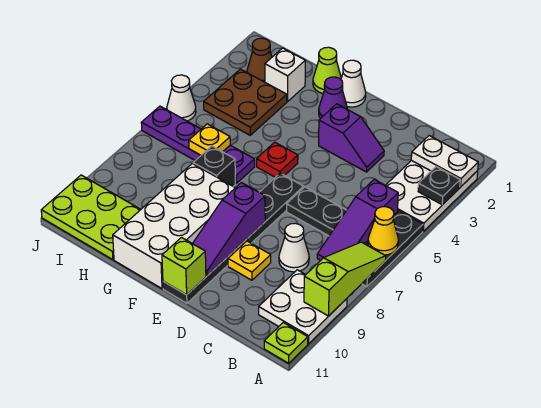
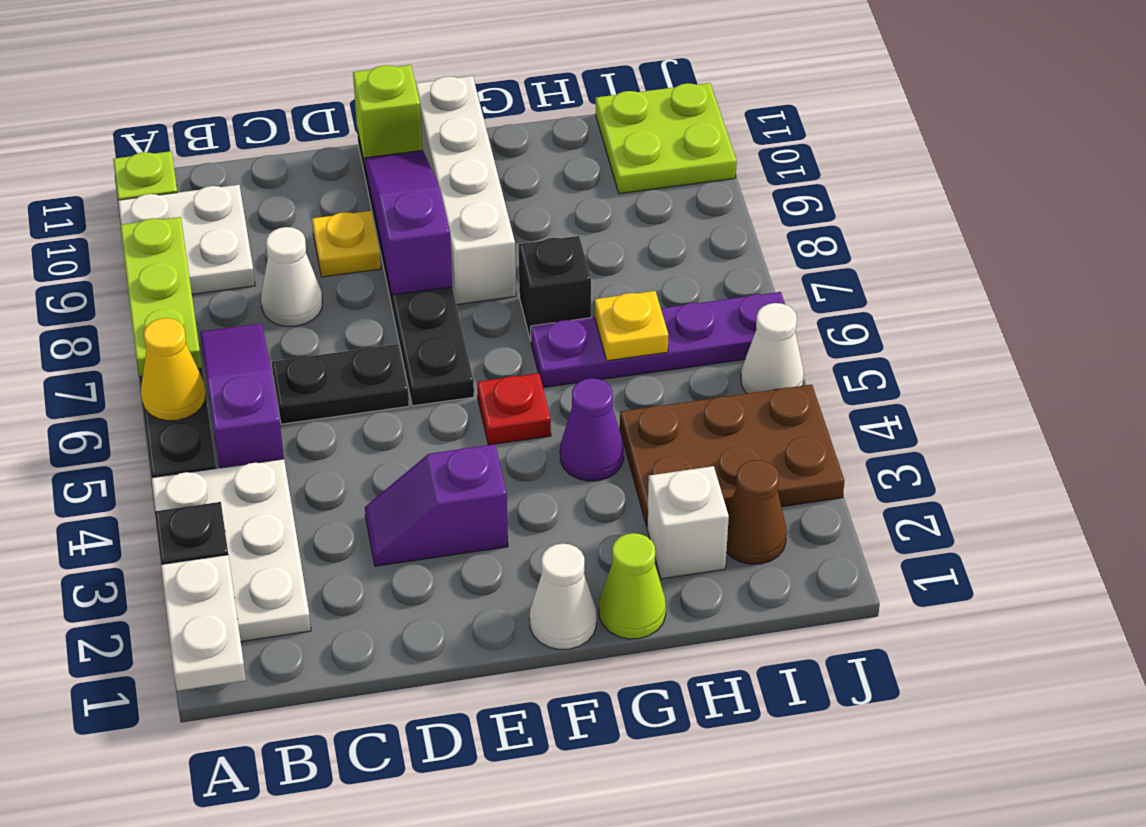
white 1x2 plate [411,136,478,187] -> white 1x2 plate turned to [161,555,246,691]
lime 1x3 slope [304,242,386,316] -> lime 1x3 plate [120,217,202,377]
purple 1x1 cone [319,77,347,119] -> purple 1x1 cone moved to [560,378,624,481]
white 2x4 brick [113,164,235,289] -> white 1x4 brick [416,76,516,305]
brown 2x2 plate [204,69,287,135] -> brown 2x3 plate [620,384,844,526]
lime 2x3 plate [41,175,141,260] -> lime 2x2 plate [596,83,737,194]

